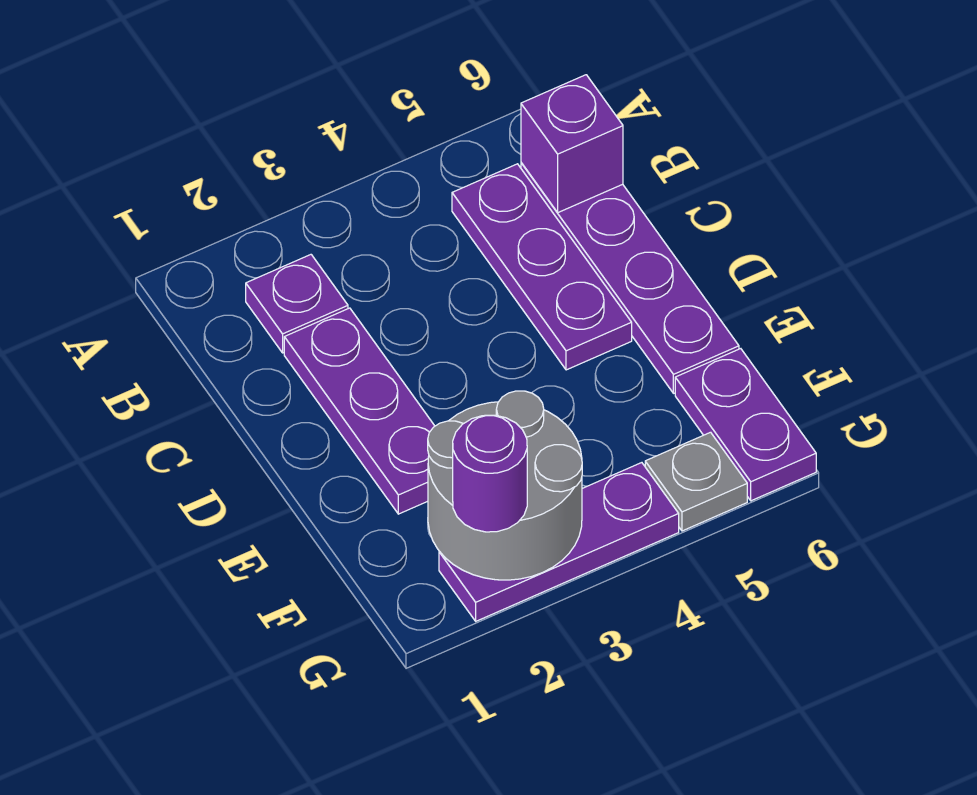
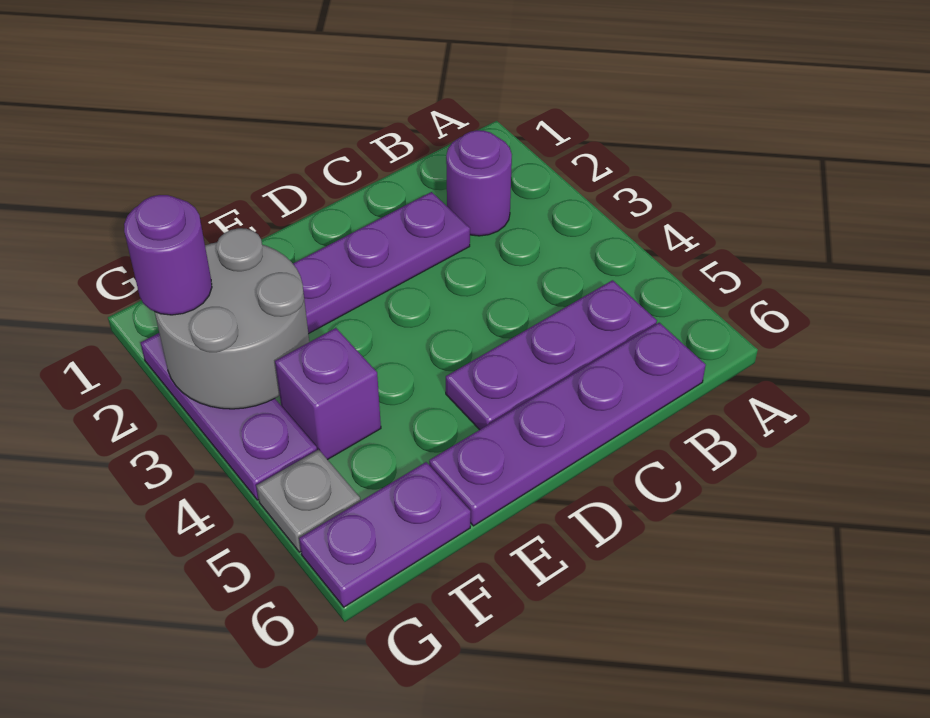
purple 1x1 plate [246,255,348,353] -> purple 1x1 round brick [446,130,512,236]
purple 1x1 brick [521,75,623,213] -> purple 1x1 brick moved to [275,328,381,460]

